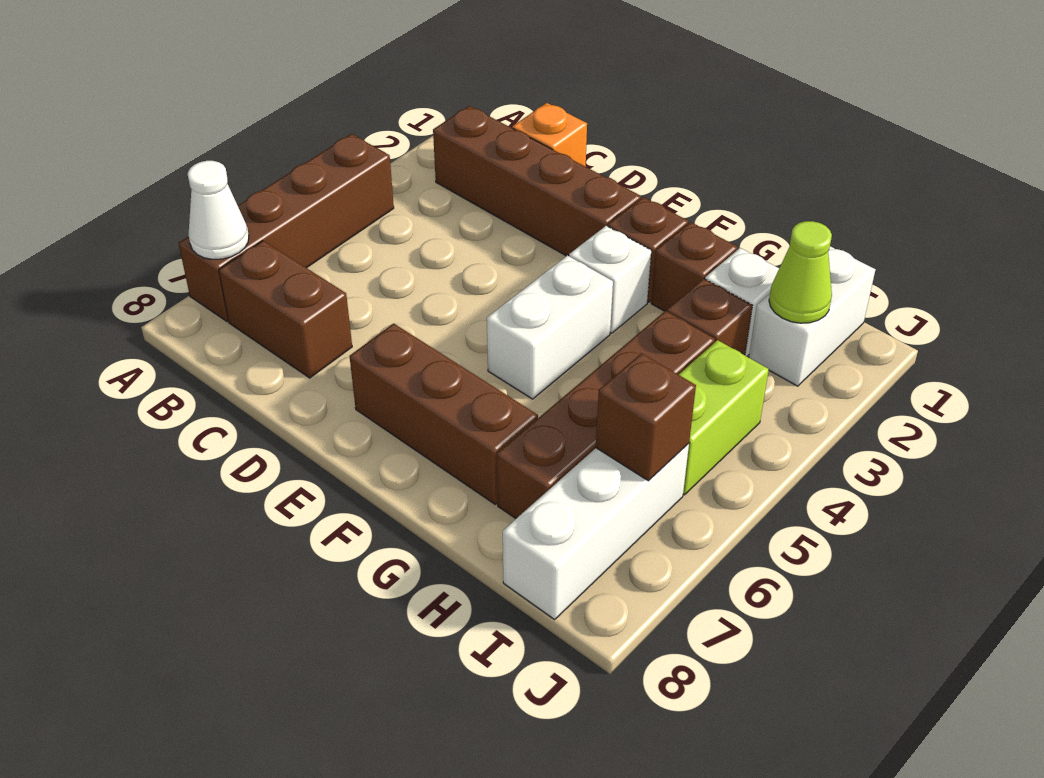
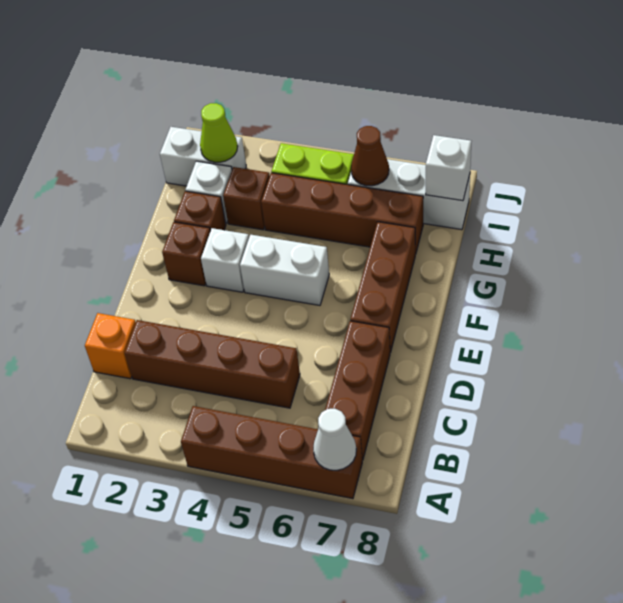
brown 1x4 brick [433,106,641,256] -> brown 1x4 brick turned to [125,320,300,408]
brown 1x2 brick [219,241,352,378] -> brown 1x3 brick [325,321,390,460]
brown 1x1 brick [596,353,696,481] -> brown 1x1 cone [351,126,389,186]
none -> white 1x1 brick [426,135,471,201]

